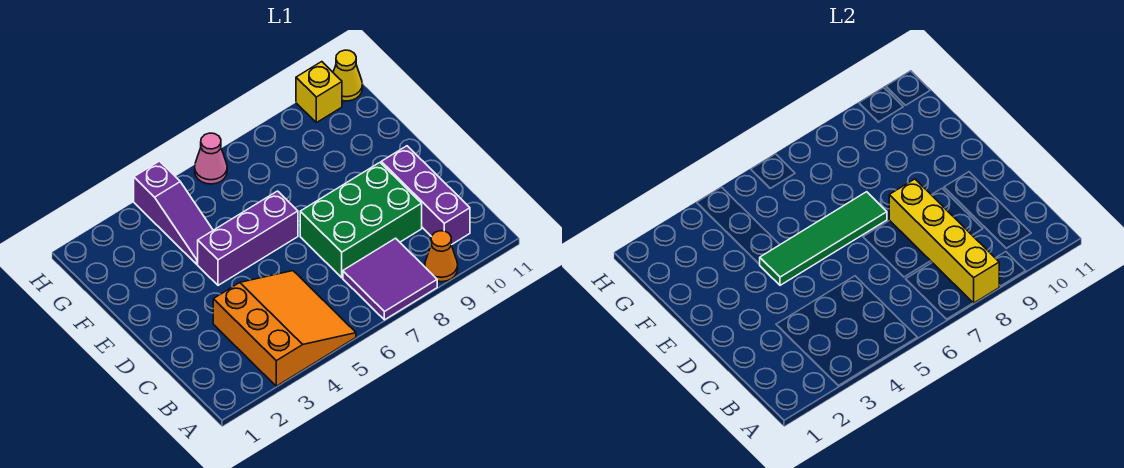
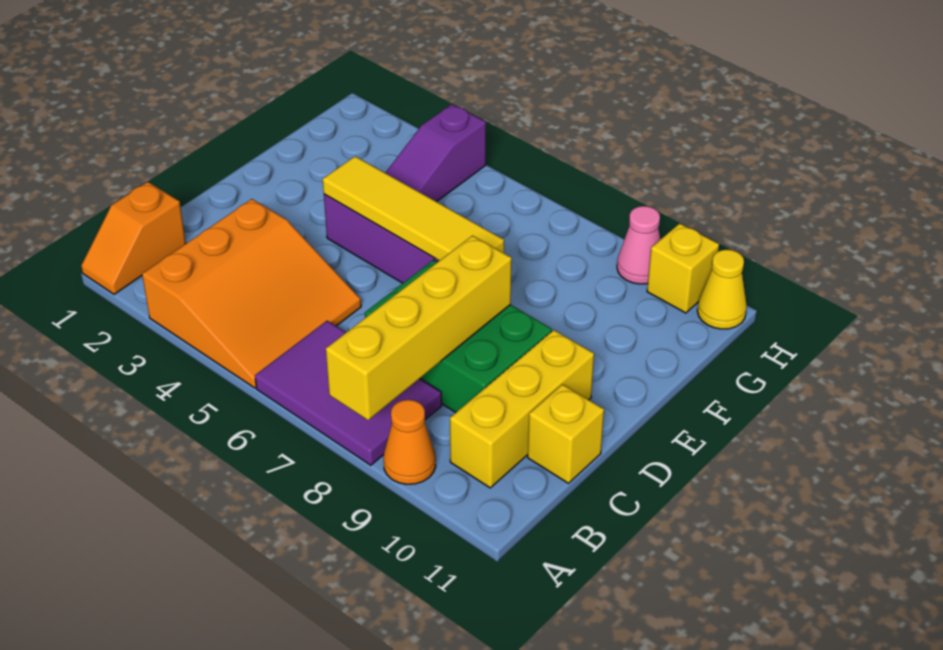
none -> orange 1x2 slope [81,182,186,294]
purple 2x2 tile [343,238,437,320] -> purple 2x3 tile [255,321,442,465]
purple 1x3 brick [381,146,470,245] -> yellow 1x3 brick [450,330,594,488]
none -> yellow 1x1 brick [528,384,604,483]
green 1x4 tile [759,192,887,285] -> yellow 1x4 tile [323,156,504,261]
pink 1x1 cone [195,133,227,184] -> pink 1x1 cone moved to [617,206,661,284]

